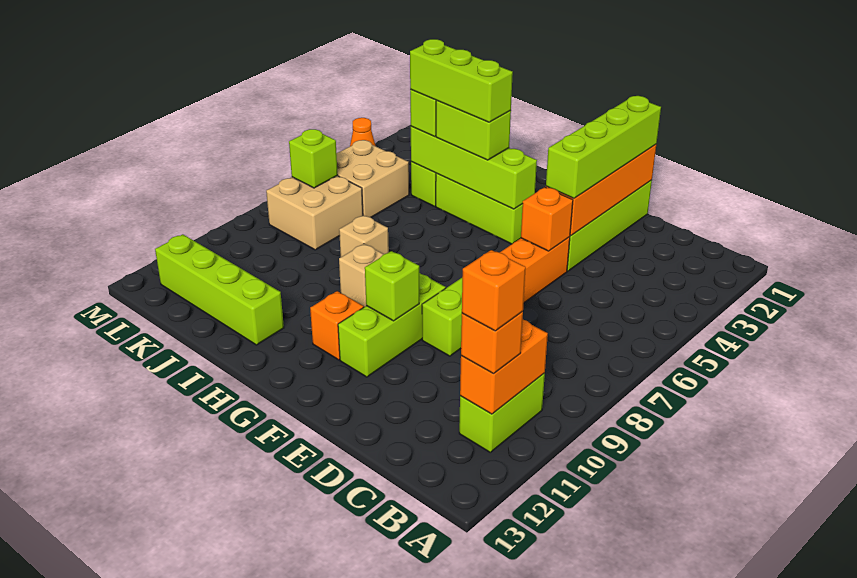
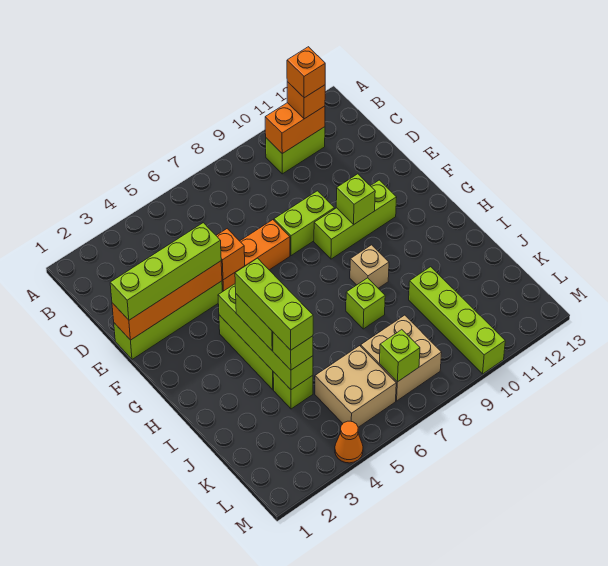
orange 1x1 brick [310,291,364,360] -> none
tan 1x1 brick [339,215,389,257] -> lime 1x1 brick [346,278,385,329]
lime 1x4 brick [155,234,284,345] -> lime 1x4 brick moved to [409,267,505,374]

